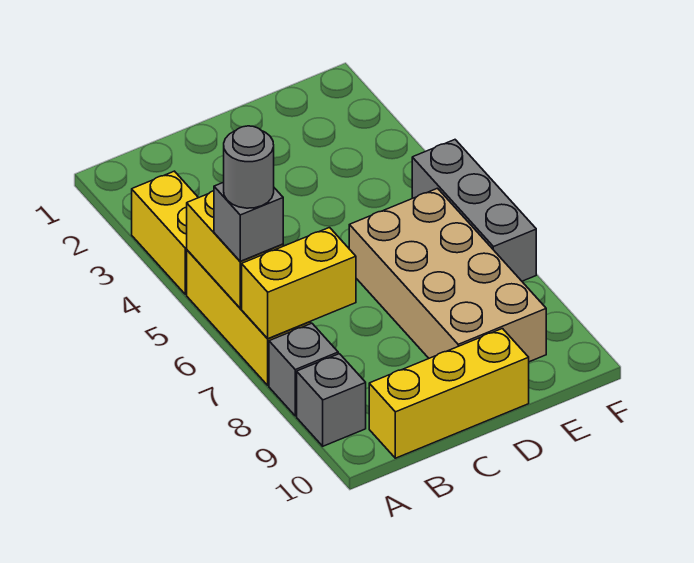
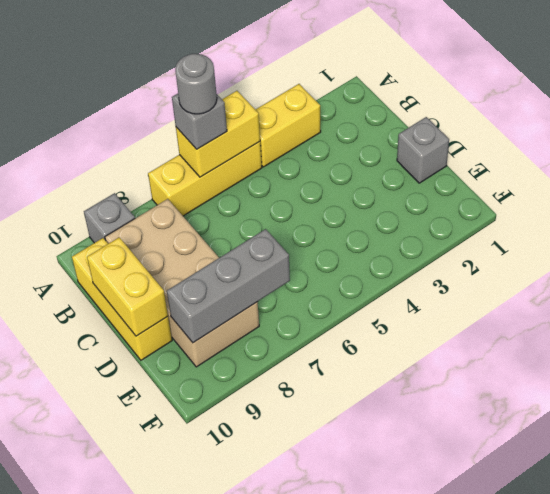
yellow 1x2 brick [242,228,356,339] -> yellow 1x2 brick moved to [87,237,168,336]
grey 1x1 brick [269,323,338,416] -> grey 1x1 brick moved to [397,117,449,183]
tan 2x4 brick [349,188,546,362] -> tan 2x4 brick turned to [105,199,259,367]
grey 1x3 brick [412,140,536,281] -> grey 1x3 brick moved to [167,229,290,343]

